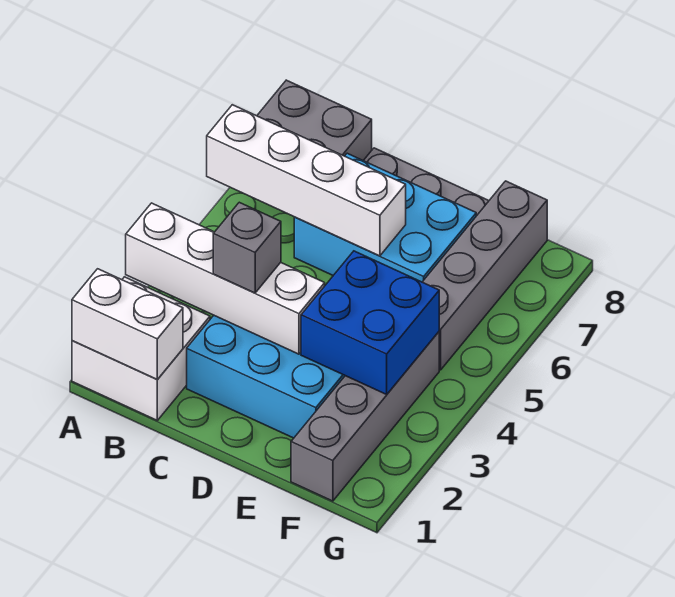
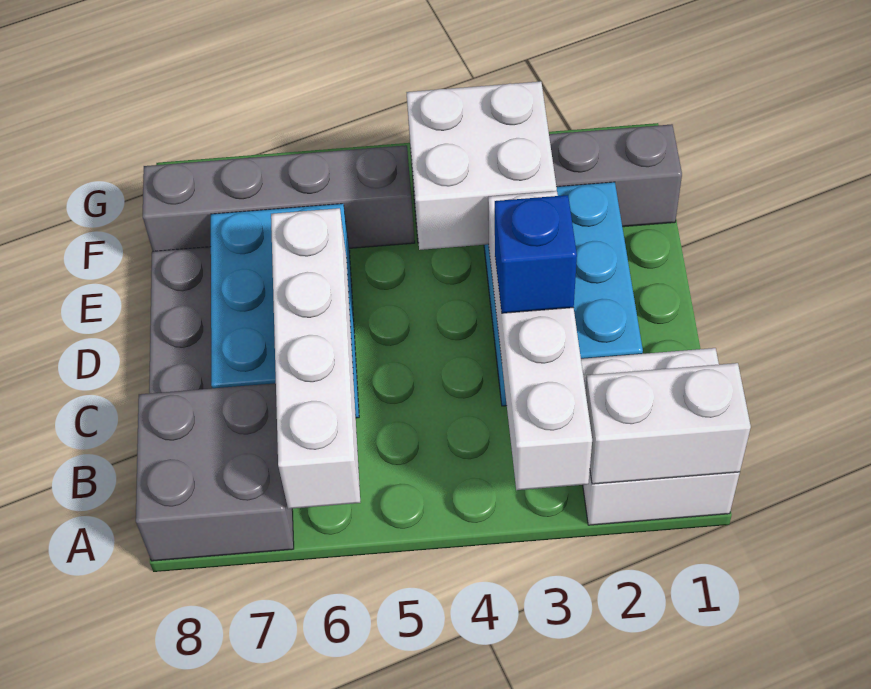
white 1x2 brick [72,269,183,380] -> white 1x2 brick turned to [586,363,751,484]
grey 1x1 brick [213,202,281,293] -> blue 1x1 brick [495,195,577,313]
blue 2x2 brick [301,251,439,394] -> white 2x2 brick [406,81,557,250]

